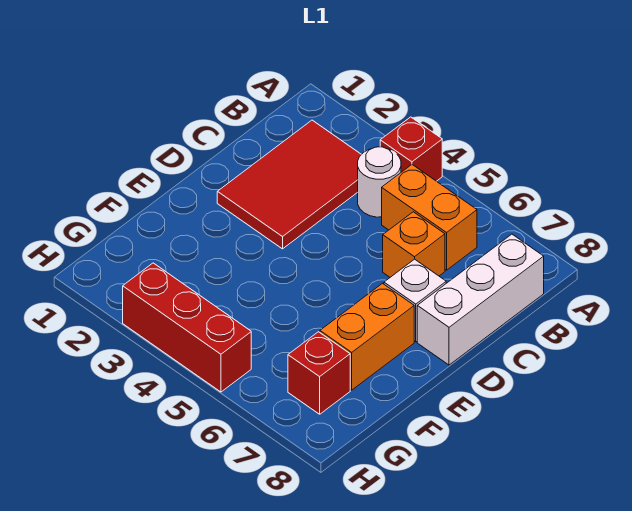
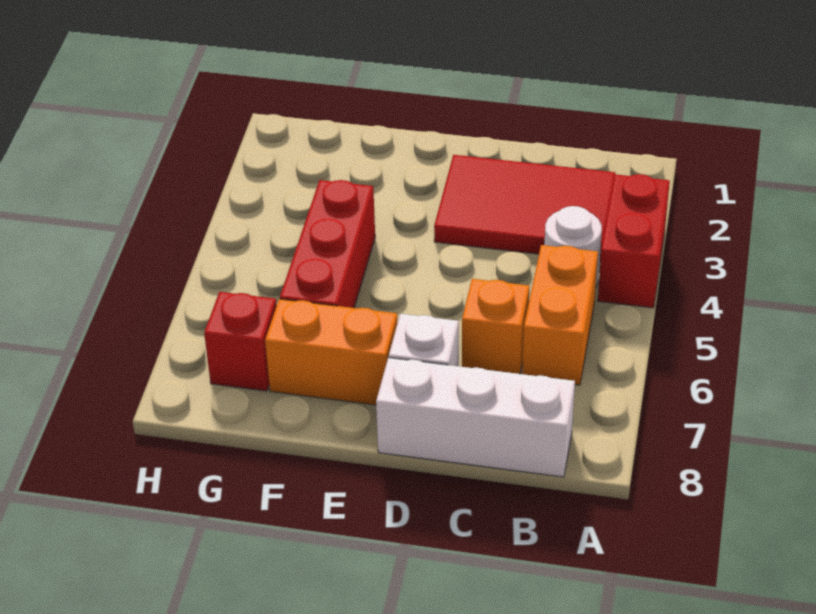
red 1x1 brick [380,117,442,181] -> red 1x2 brick [598,174,670,308]
red 1x3 brick [123,263,251,392] -> red 1x3 brick moved to [280,180,375,308]

